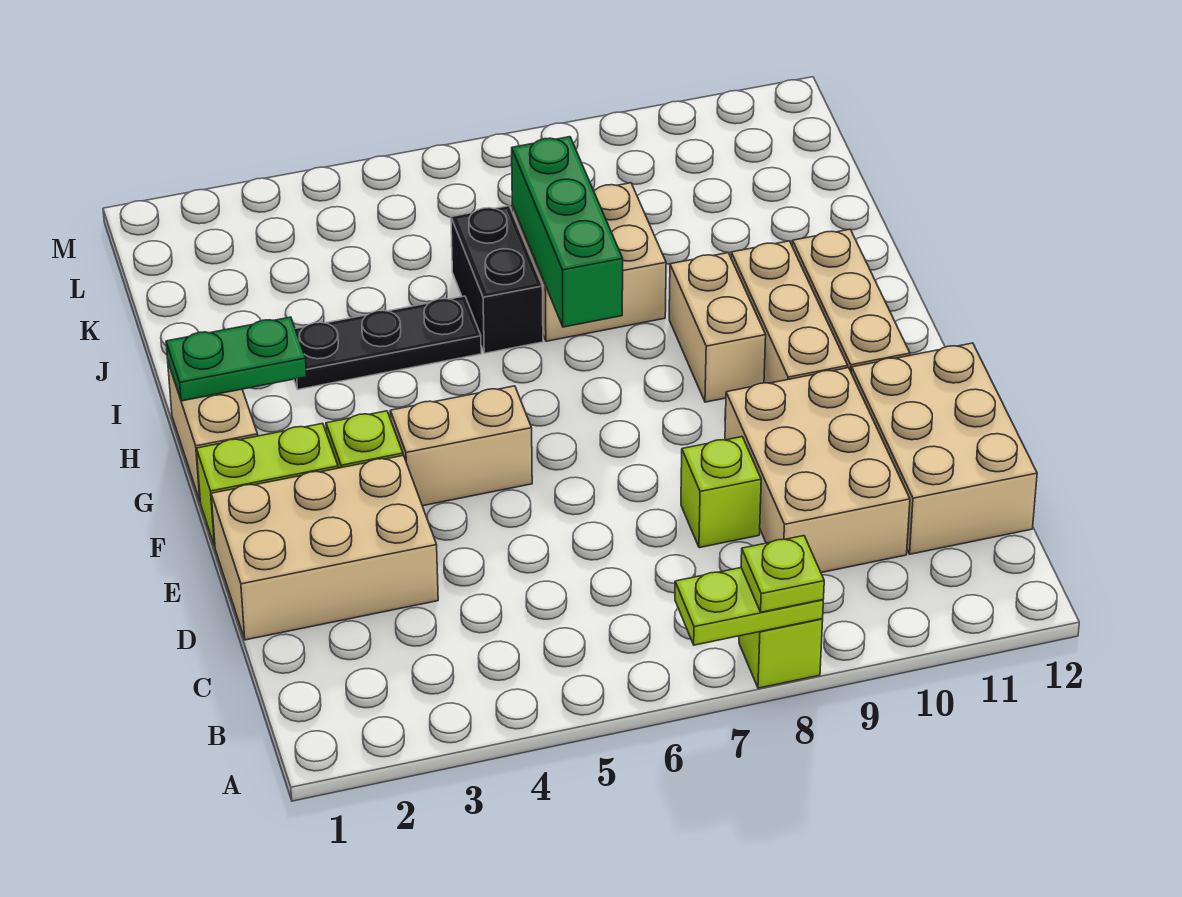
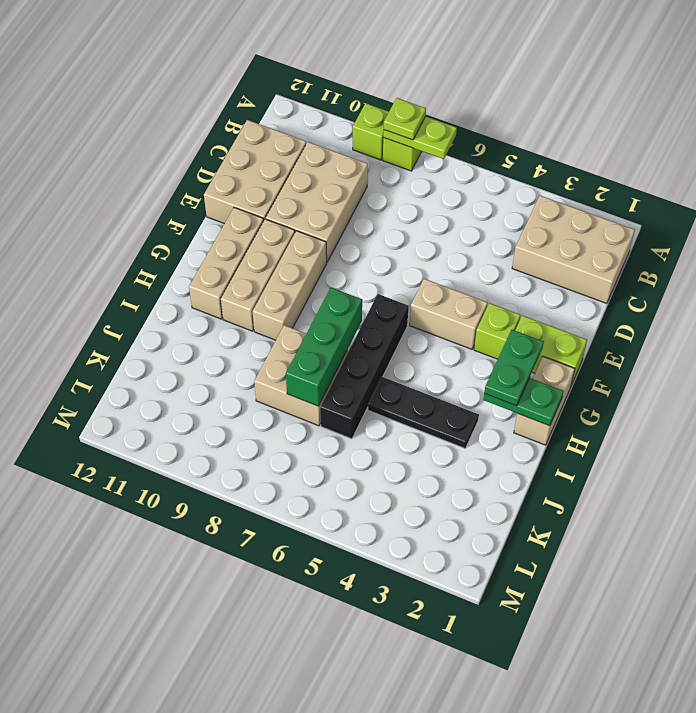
tan 2x3 brick [211,455,438,640] -> tan 2x3 brick moved to [512,196,635,304]
lime 1x1 brick [681,437,761,548] -> lime 1x1 brick moved to [353,103,389,160]
none -> green 1x2 plate [484,330,544,406]
tan 1x2 brick [669,253,766,402] -> tan 1x3 brick [253,231,327,340]
black 1x2 brick [451,206,543,353] -> black 1x4 brick [320,294,409,439]

